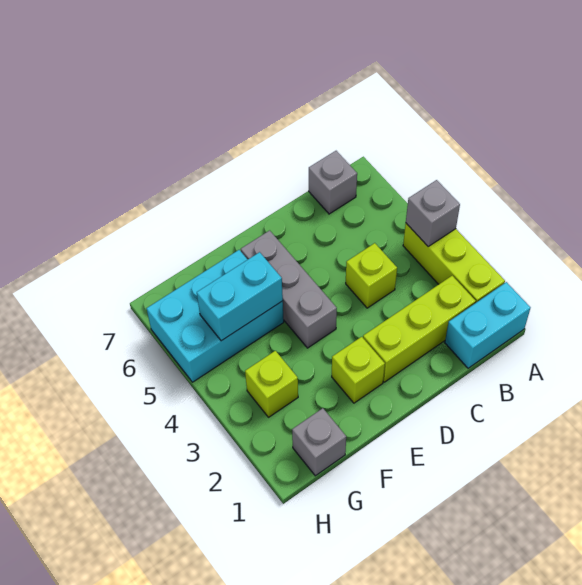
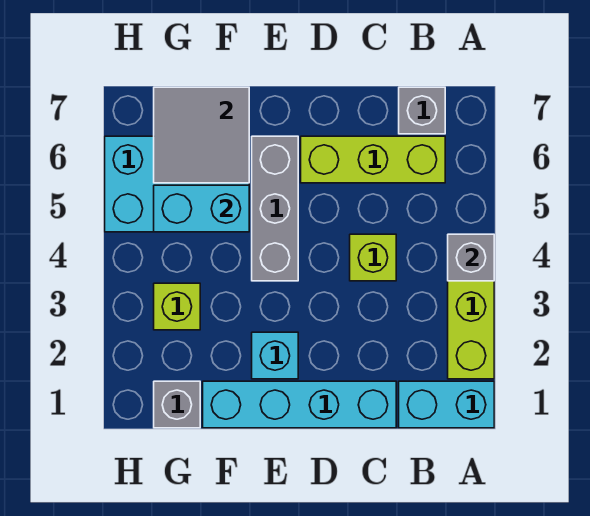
lime 1x3 brick [363,276,476,382] -> lime 1x3 brick moved to [301,136,445,183]
none -> cyan 1x4 brick [203,381,396,428]
lime 1x1 brick [332,337,385,403] -> cyan 1x1 brick [252,332,298,379]
none -> grey 2x2 tile [154,87,249,183]

